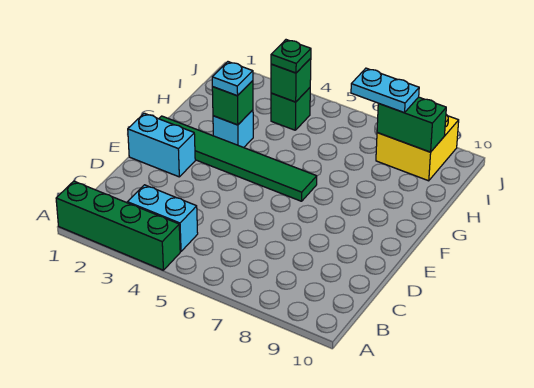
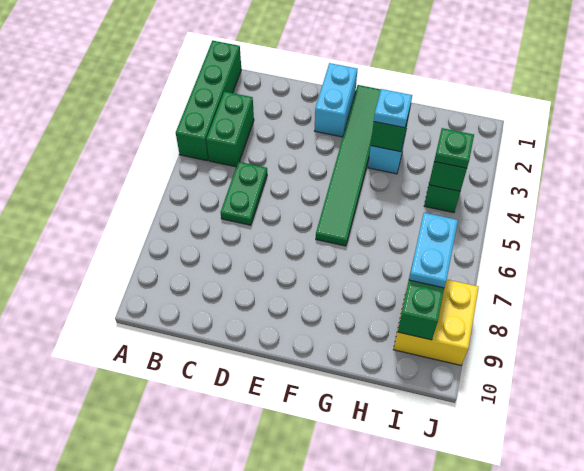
cyan 1x2 brick [127,185,198,252] -> green 1x2 brick [206,92,254,167]
none -> green 1x2 plate [221,162,267,225]

